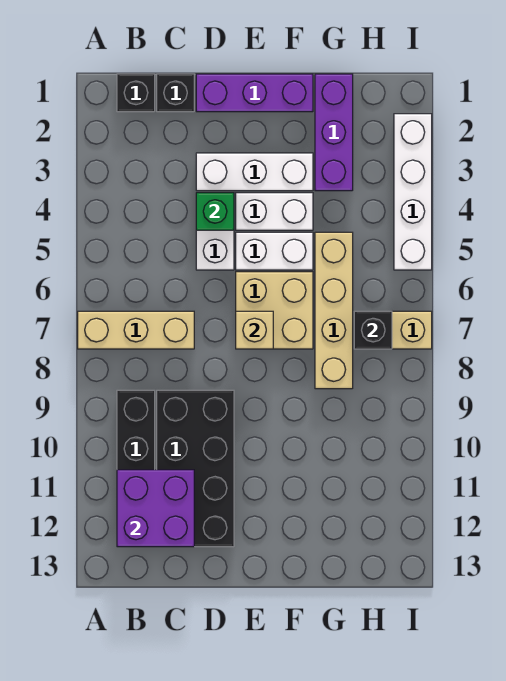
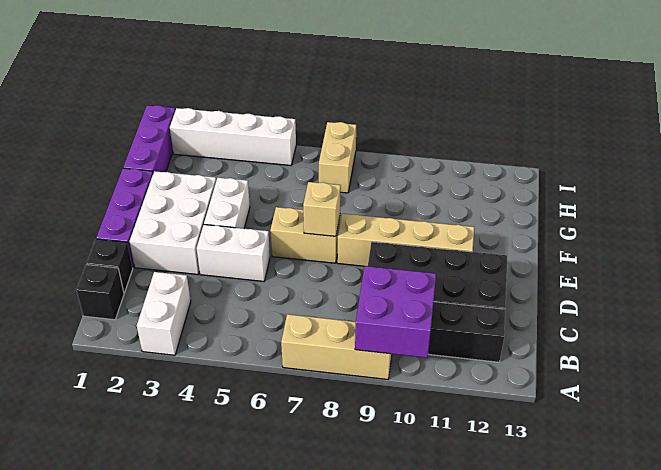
tan 1x3 brick [78,311,194,349] -> tan 1x3 brick turned to [281,314,392,379]
purple 2x2 brick [117,470,194,547] -> purple 2x2 brick moved to [355,266,436,358]
white 1x3 brick [196,153,313,191] -> white 2x3 brick [130,171,216,274]
green 1x1 brick [196,193,234,230] -> none
white 1x2 brick [236,232,313,270] -> white 1x2 brick moved to [137,272,191,355]
tan 2x2 brick [236,272,313,349] -> tan 1x2 brick [270,207,340,263]
purple 1x3 brick [315,74,353,191] -> purple 1x3 brick turned to [123,105,175,173]
tan 1x4 brick [315,232,353,389] -> tan 1x4 brick moved to [337,214,474,266]
black 1x1 brick [354,311,392,349] -> none

